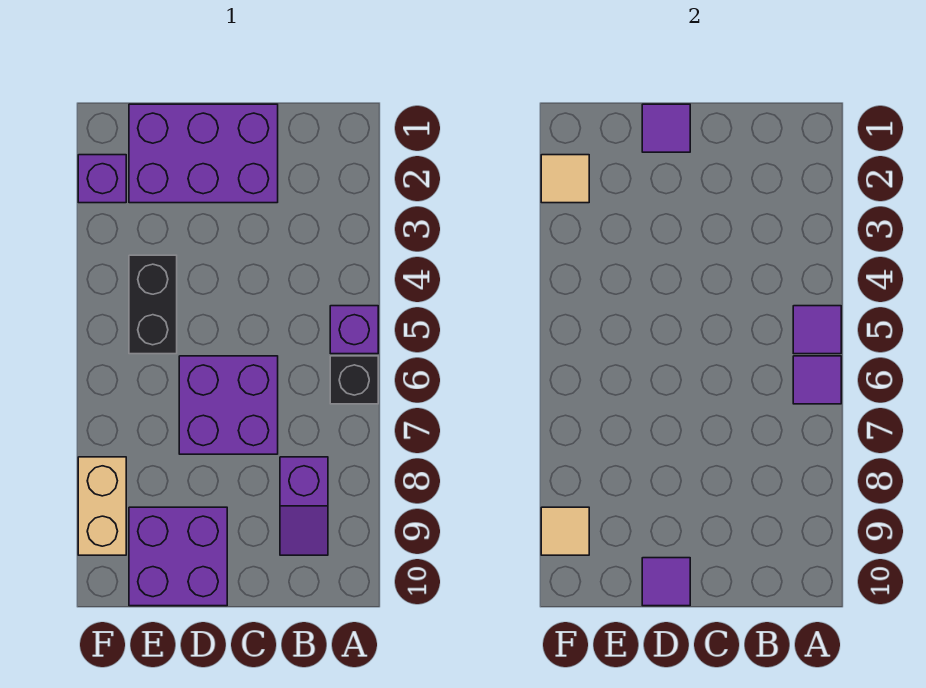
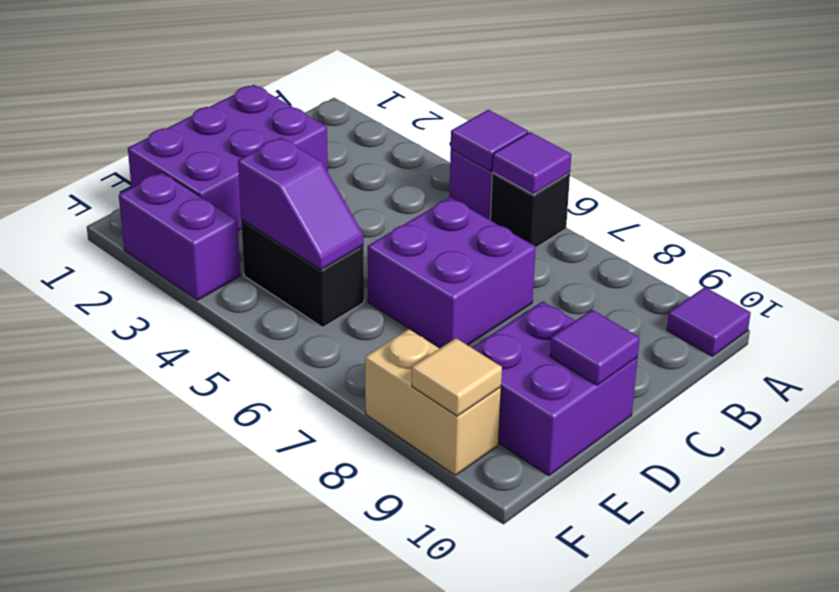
purple 1x2 slope [280,457,328,555] -> purple 1x2 slope moved to [238,138,364,270]
purple 1x1 tile [642,104,690,152] -> purple 1x1 tile moved to [667,287,751,356]
purple 1x1 brick [78,155,126,203] -> purple 1x2 brick [119,172,240,300]
tan 1x1 tile [541,155,589,203] -> none

